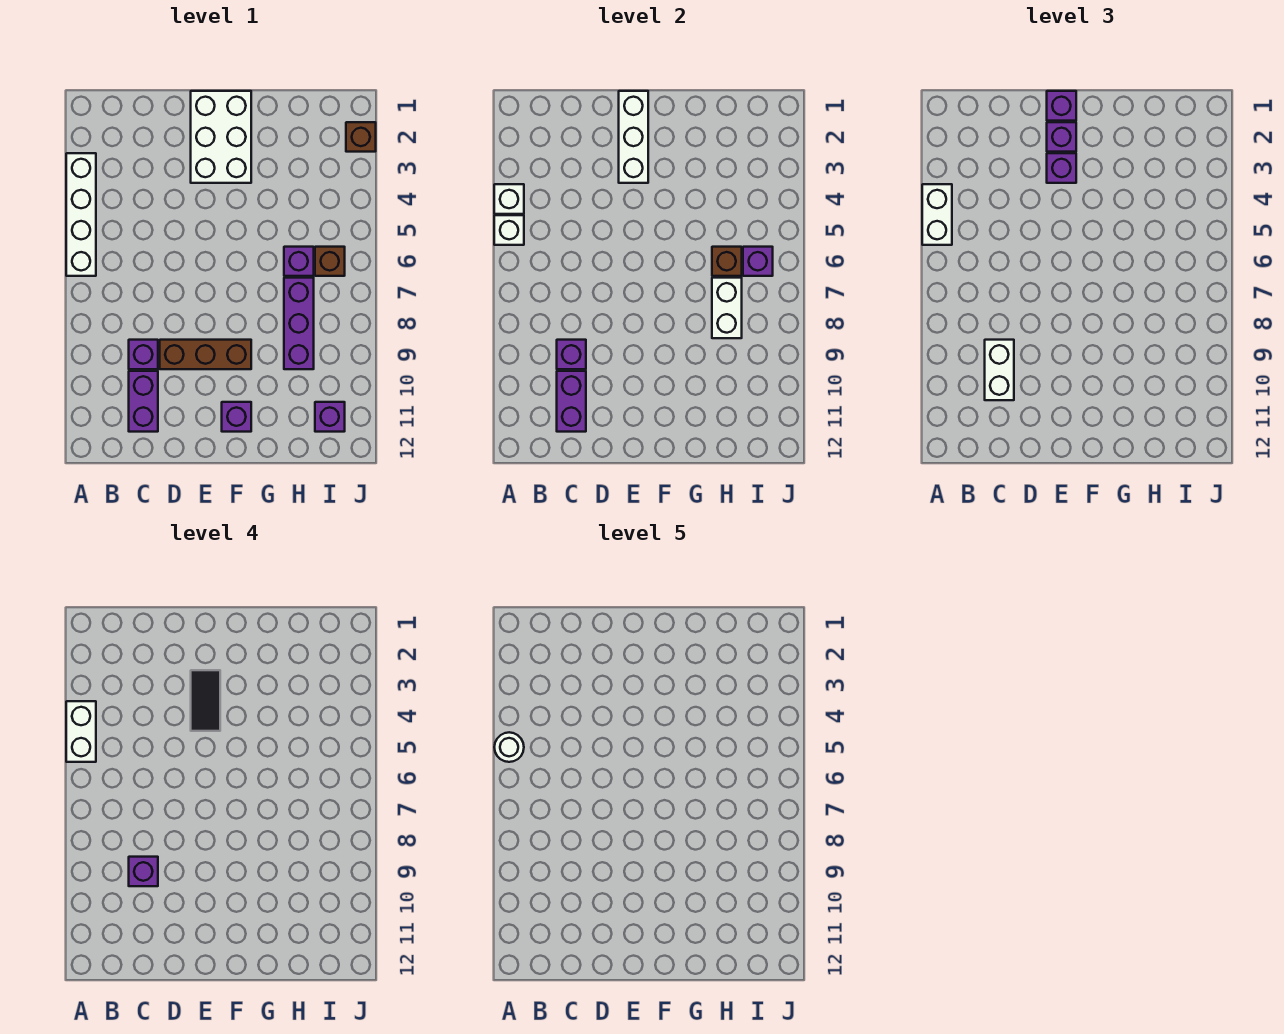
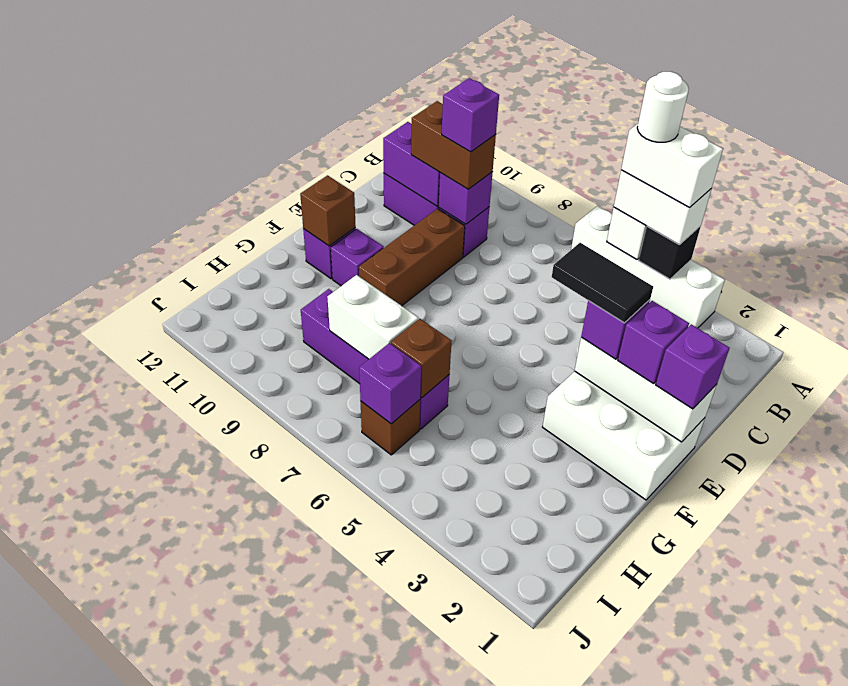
white 1x1 brick [494,184,524,214] -> black 1x1 brick [639,226,701,279]
white 1x2 brick [985,340,1014,400] -> brown 1x2 brick [411,101,496,189]
purple 1x1 brick [315,402,345,432] -> purple 1x1 brick moved to [331,229,384,286]
brown 1x1 brick [346,122,376,152] -> brown 1x1 brick moved to [300,175,356,246]

